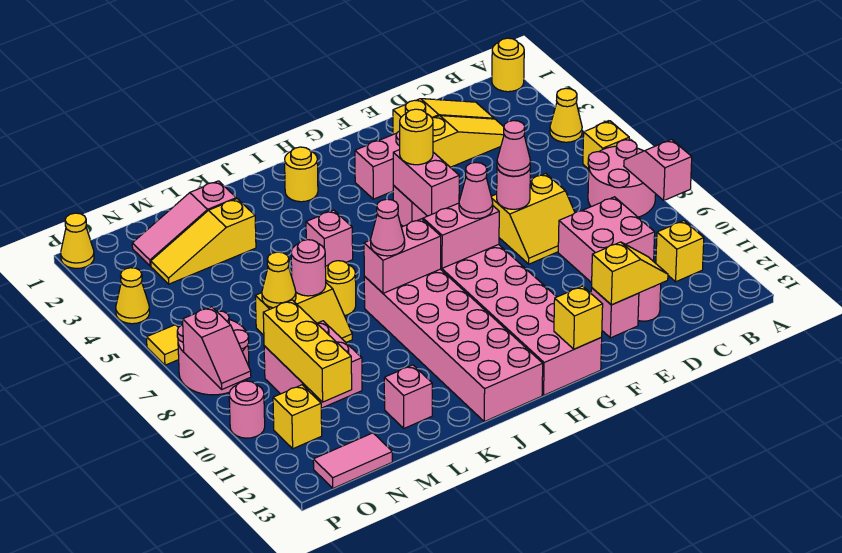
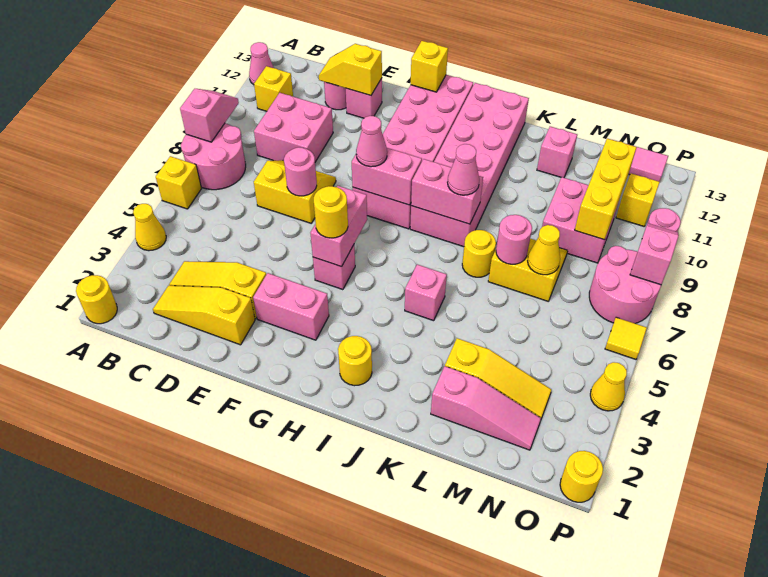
pink 1x2 slope [624,140,692,200] -> pink 1x2 slope turned to [180,89,239,142]
pink 1x1 cone [497,121,531,176] -> pink 1x1 cone moved to [249,42,274,85]
yellow 1x1 cone [61,213,94,269] -> yellow 1x1 round brick [560,451,603,502]

